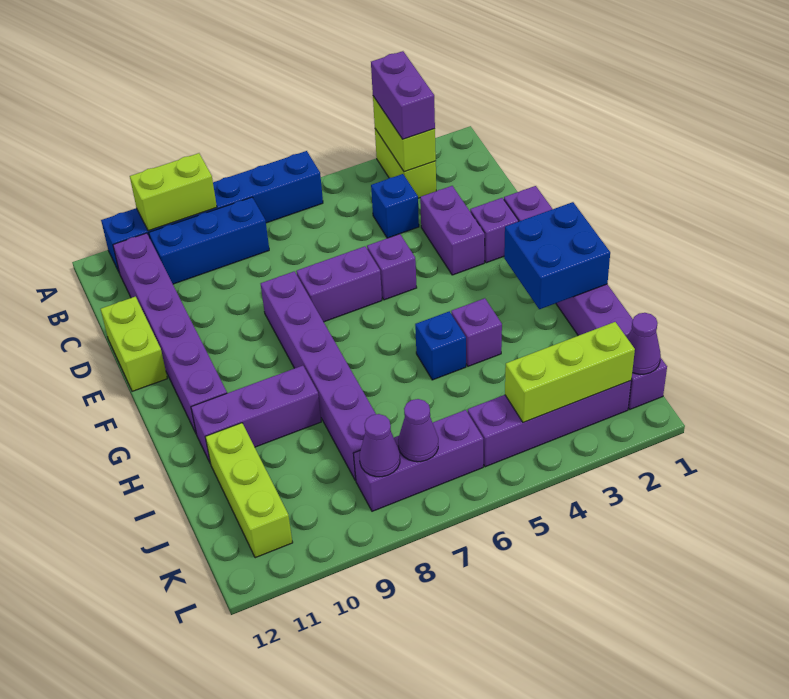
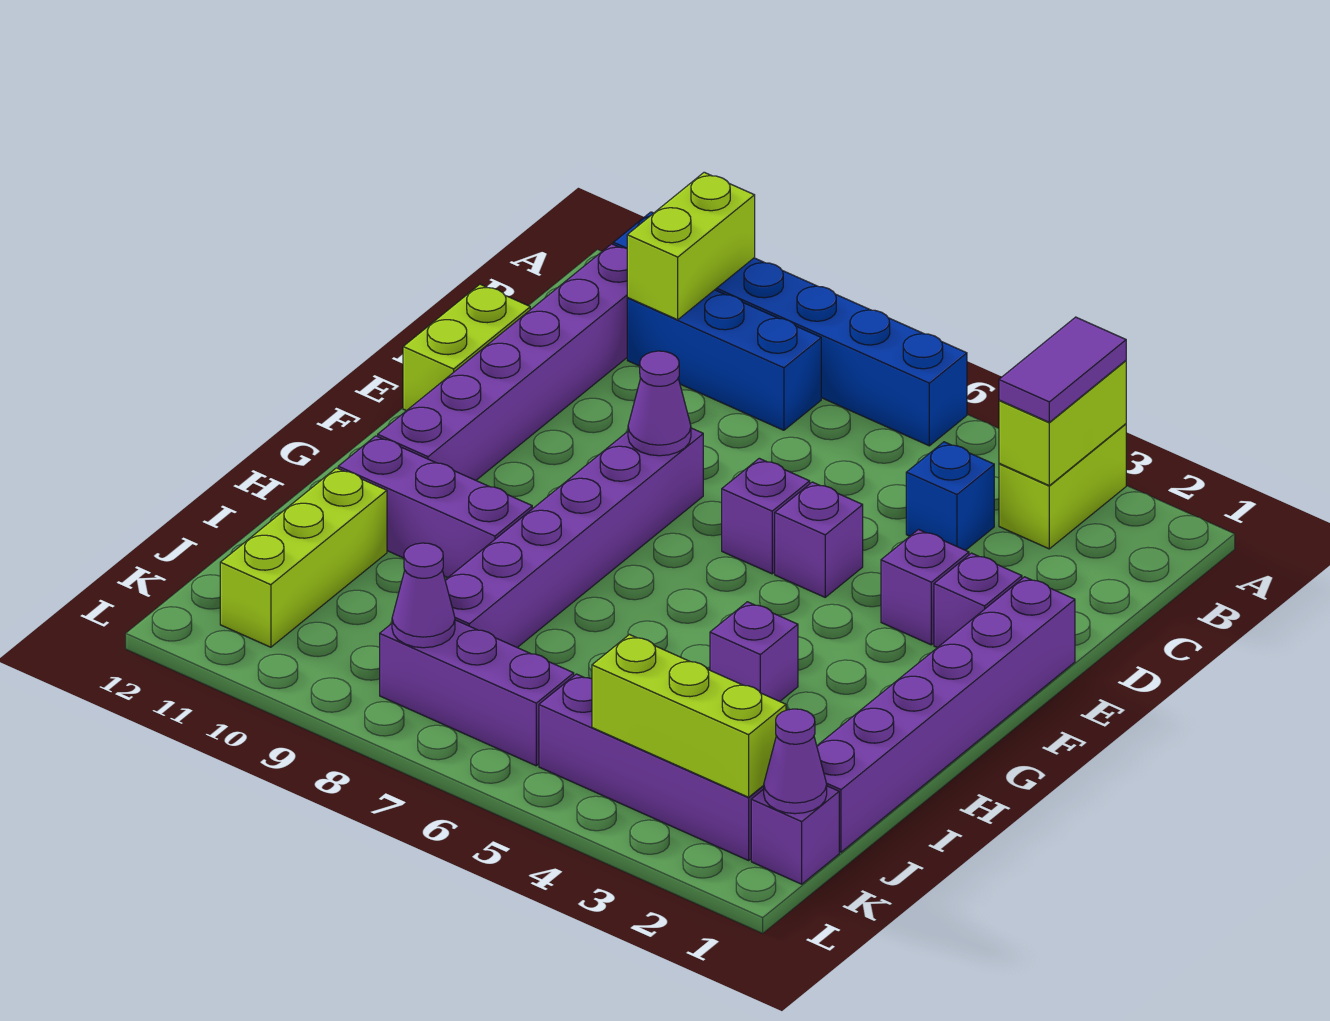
purple 1x2 brick [371,51,435,139] -> purple 1x2 tile [999,317,1126,422]
lime 1x2 brick [130,153,217,231] -> lime 1x2 brick turned to [627,172,755,320]
purple 1x2 brick [420,186,485,275] -> purple 1x1 brick [881,530,969,645]
purple 1x2 brick [296,246,382,322] -> purple 1x1 brick [722,458,810,574]
blue 2x2 brick [504,202,610,309] -> none
blue 1x1 brick [415,311,466,380] -> none
purple 1x1 cone [398,399,438,462] -> purple 1x1 cone moved to [628,351,691,456]

